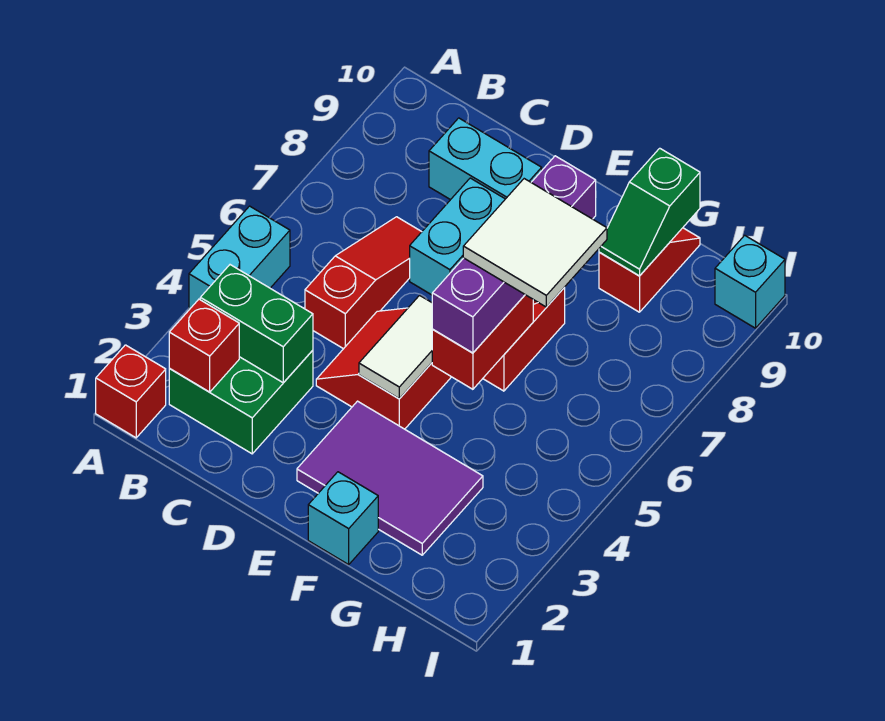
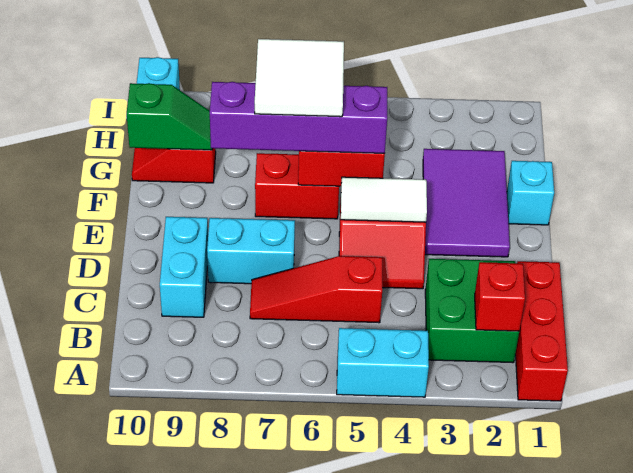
red 1x1 brick [96,345,166,438] -> red 1x3 brick [515,261,568,401]
green 1x2 brick [200,265,313,383] -> none

